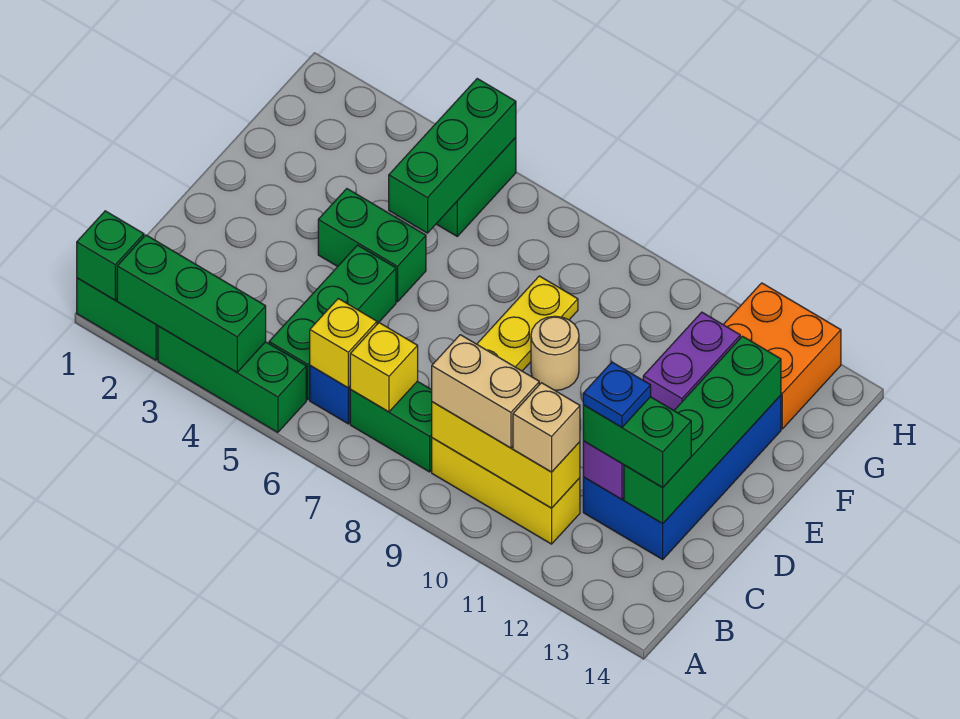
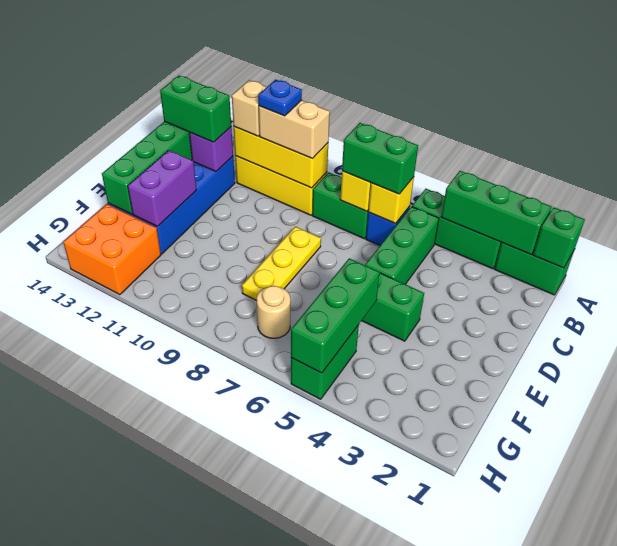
none -> green 1x2 brick [342,123,418,194]
blue 1x1 plate [583,362,651,427] -> blue 1x1 plate moved to [258,80,302,116]
tan 1x1 round brick [531,316,579,390] -> tan 1x1 round brick moved to [257,286,290,338]

